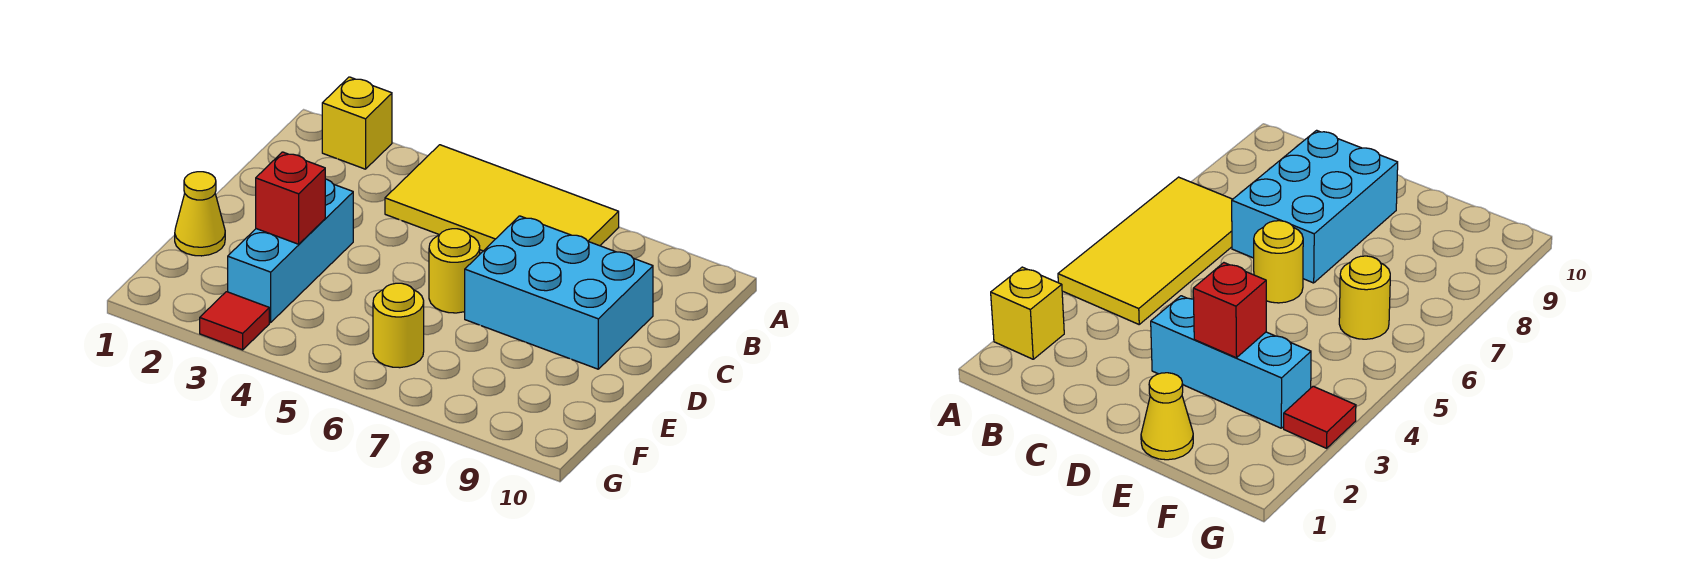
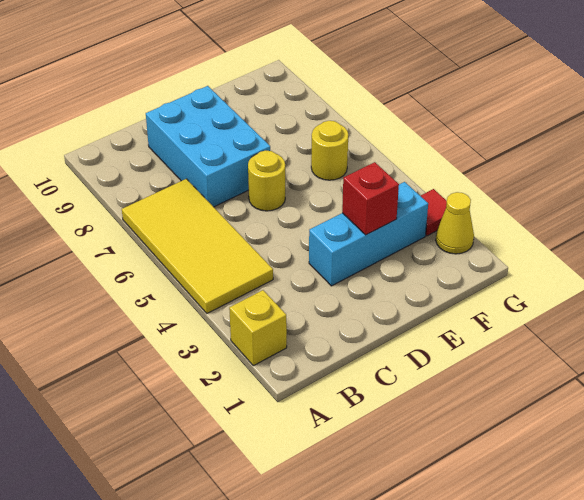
yellow 1x1 cone [175,172,225,256] -> yellow 1x1 cone moved to [436,192,474,254]

